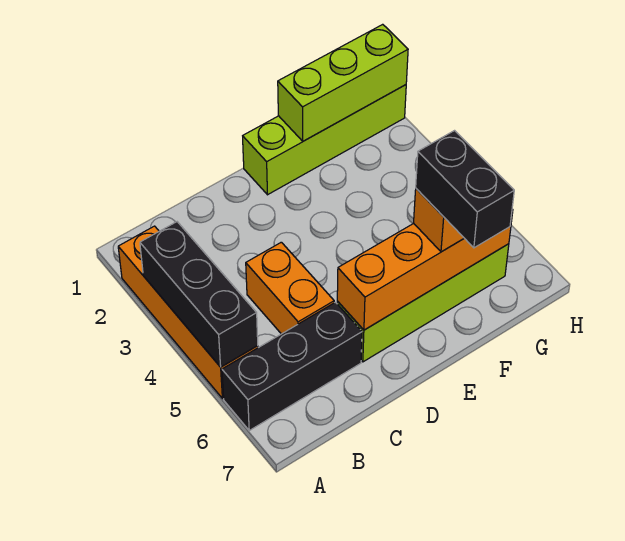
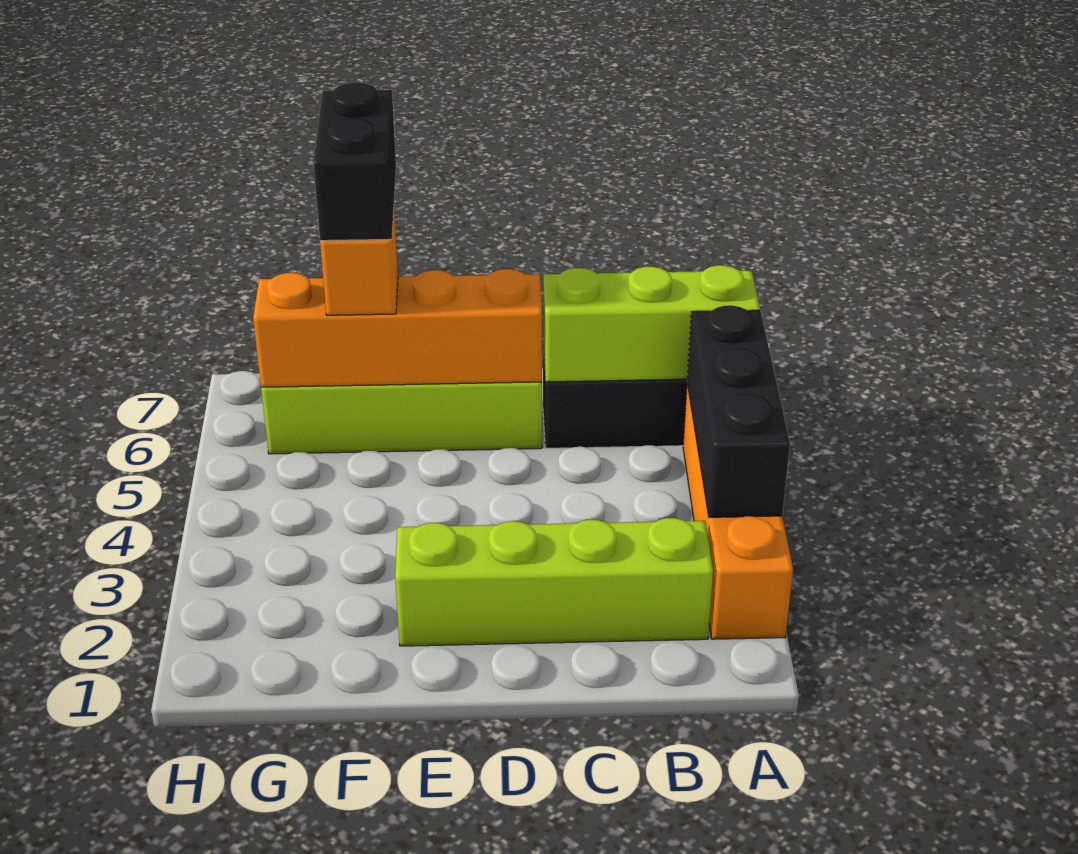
orange 1x2 brick [246,242,334,334] -> none
lime 1x4 brick [243,85,406,195] -> lime 1x4 brick moved to [395,518,713,646]
lime 1x3 brick [278,24,408,141] -> lime 1x3 brick moved to [543,265,760,382]

